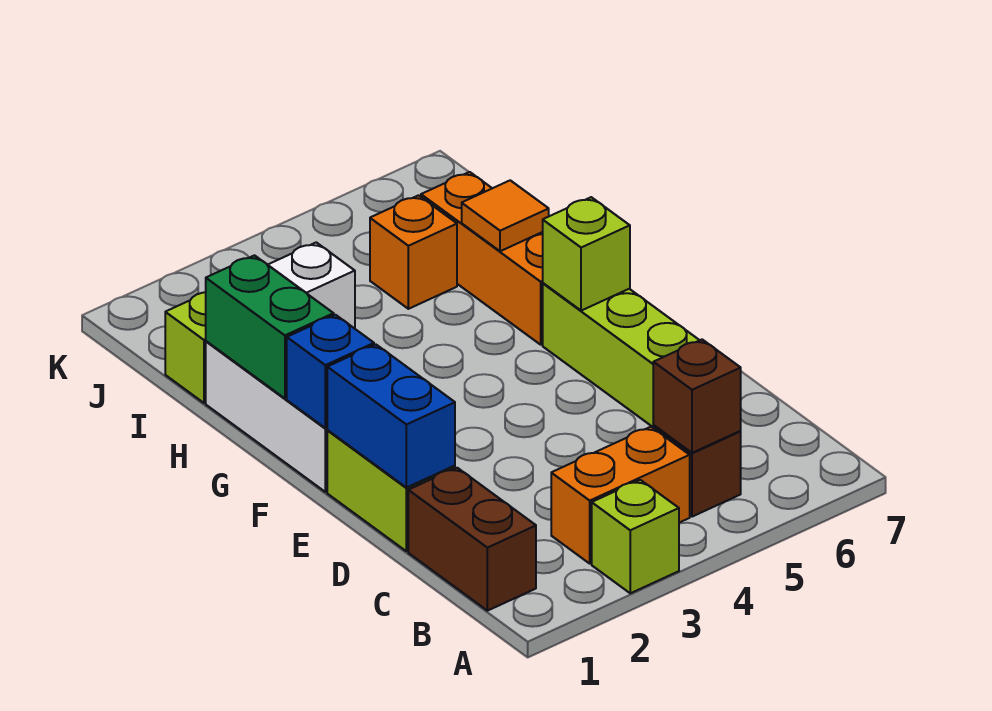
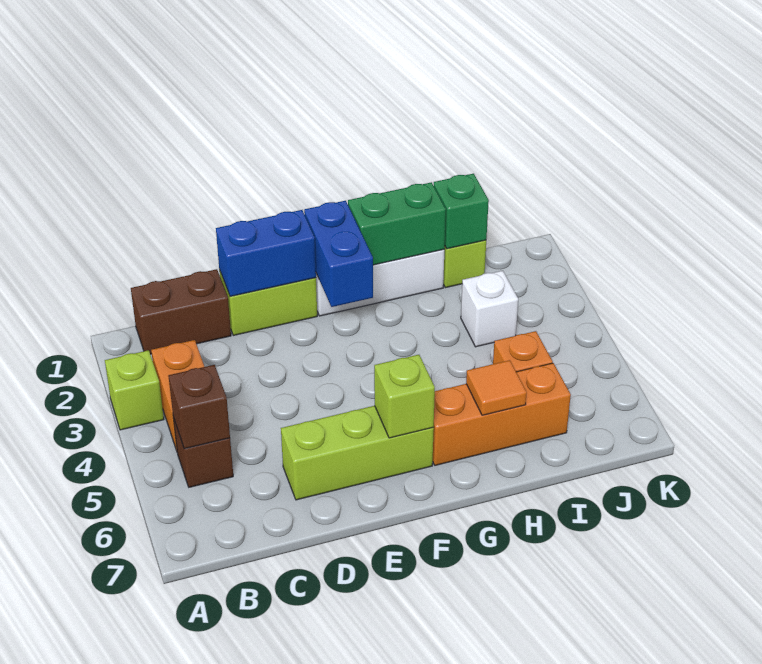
blue 1x1 brick [287,315,374,428] -> blue 1x2 brick [304,201,373,307]
none -> green 1x1 brick [434,174,489,249]

